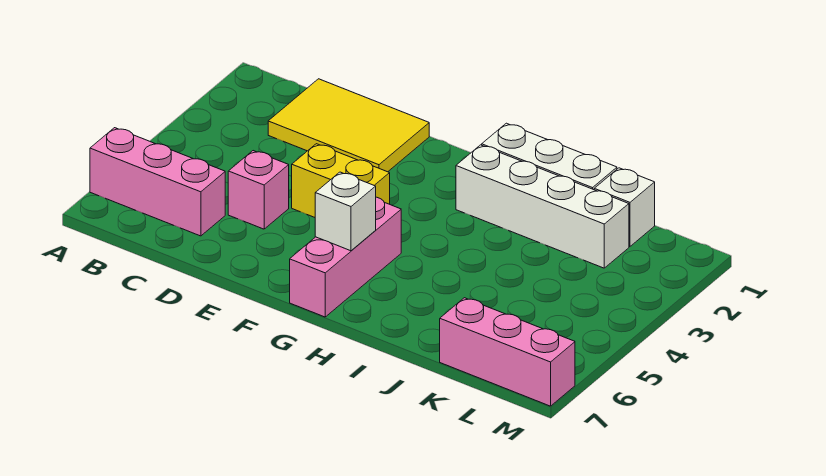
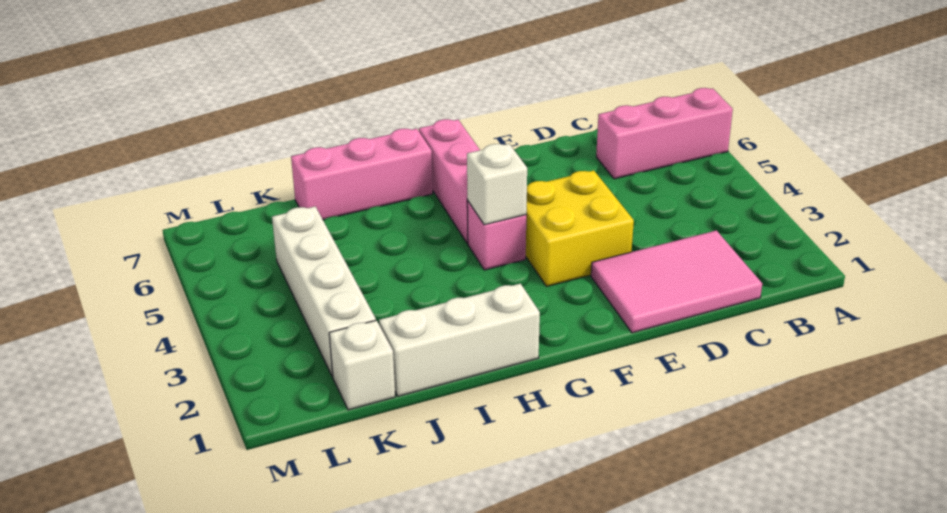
yellow 2x3 tile [268,79,429,172] -> pink 2x3 tile [591,230,762,333]
pink 1x1 brick [228,151,289,229] -> pink 1x1 brick moved to [467,201,526,270]
yellow 1x2 brick [292,144,390,217] -> yellow 2x2 brick [526,170,634,286]
white 1x1 brick [315,172,376,251] -> white 1x1 brick moved to [467,144,527,225]
white 1x4 brick [456,145,629,268] -> white 1x4 brick turned to [272,207,376,377]
pink 1x3 brick [440,298,575,406] -> pink 1x3 brick moved to [291,129,433,220]

